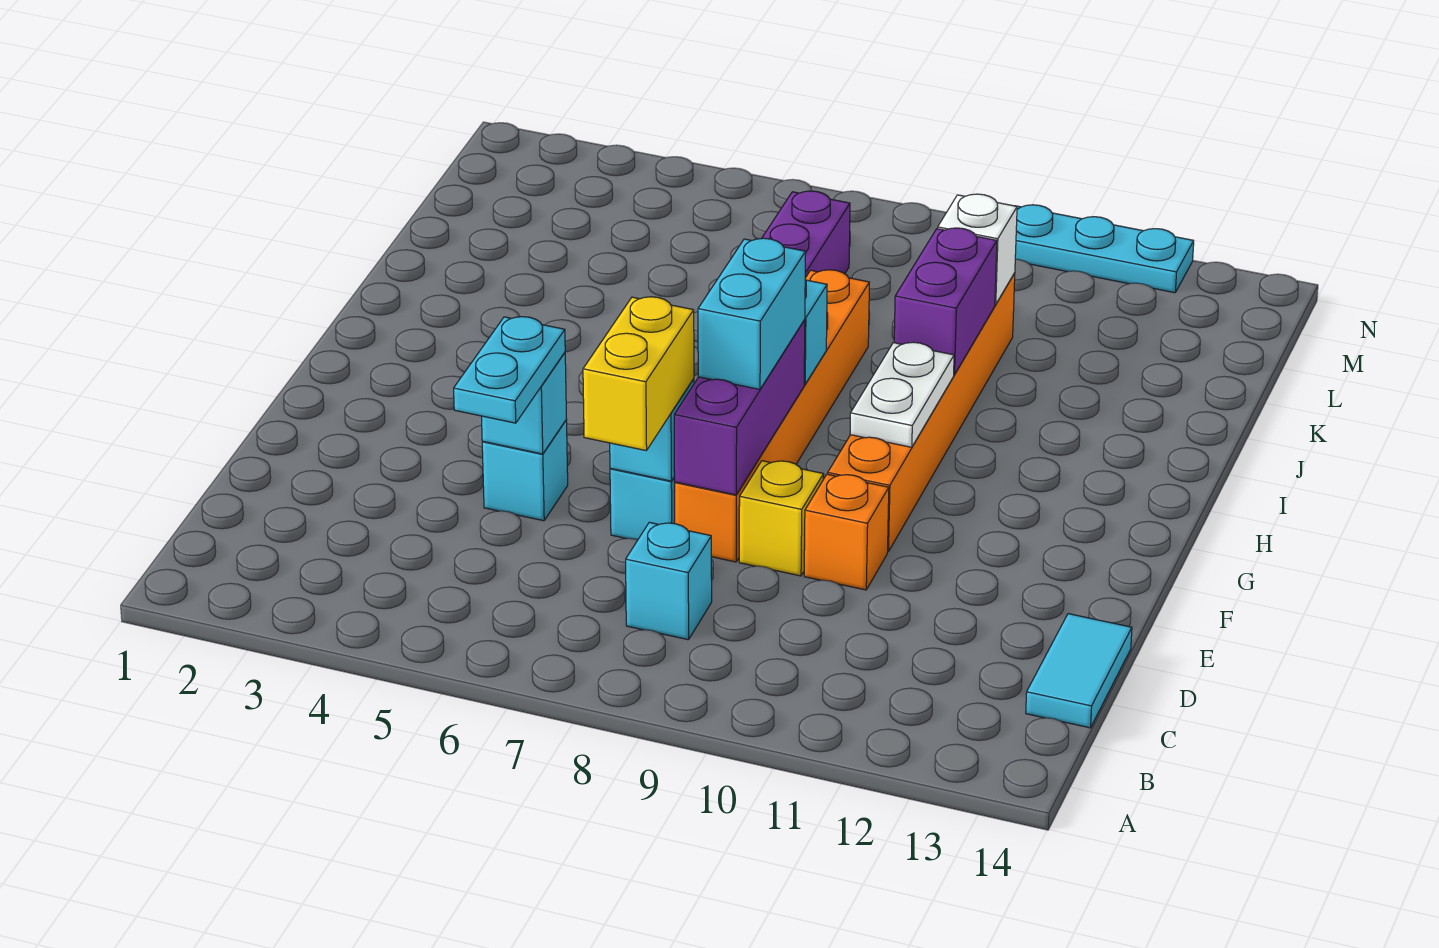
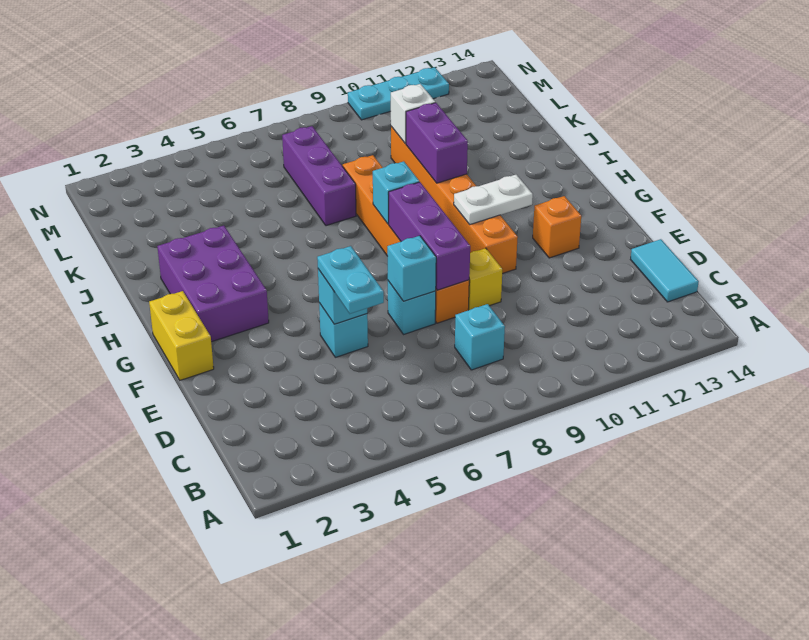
yellow 1x2 brick [583,297,694,451] -> yellow 1x2 brick moved to [149,291,214,380]
orange 1x1 brick [804,474,889,590] -> orange 1x1 brick moved to [533,196,581,258]
cyan 1x2 brick [698,238,806,389] -> none
none -> purple 2x3 brick [157,226,269,342]
white 1x2 plate [850,342,954,447] -> white 1x2 plate turned to [454,175,533,225]

